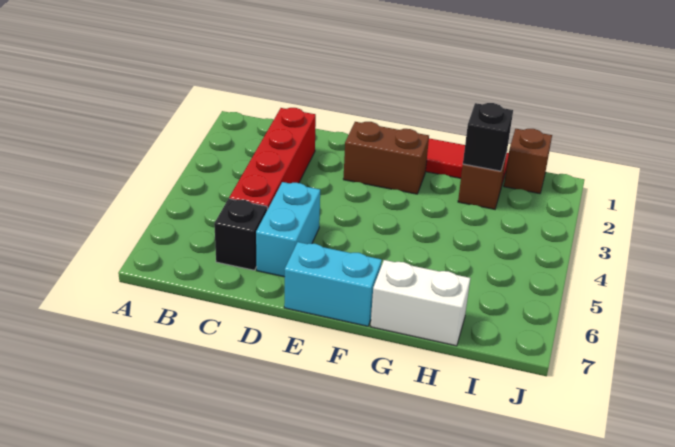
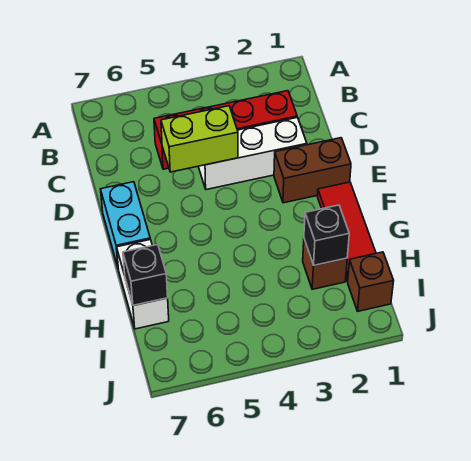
black 1x1 brick [214,199,267,270] -> black 1x1 brick moved to [123,244,168,305]
none -> white 1x3 brick [198,117,307,190]
none -> lime 1x2 brick [161,106,238,172]
cyan 1x2 brick [256,182,320,277] -> none
brown 1x2 brick [343,122,429,194] -> brown 1x2 brick turned to [274,138,351,203]

